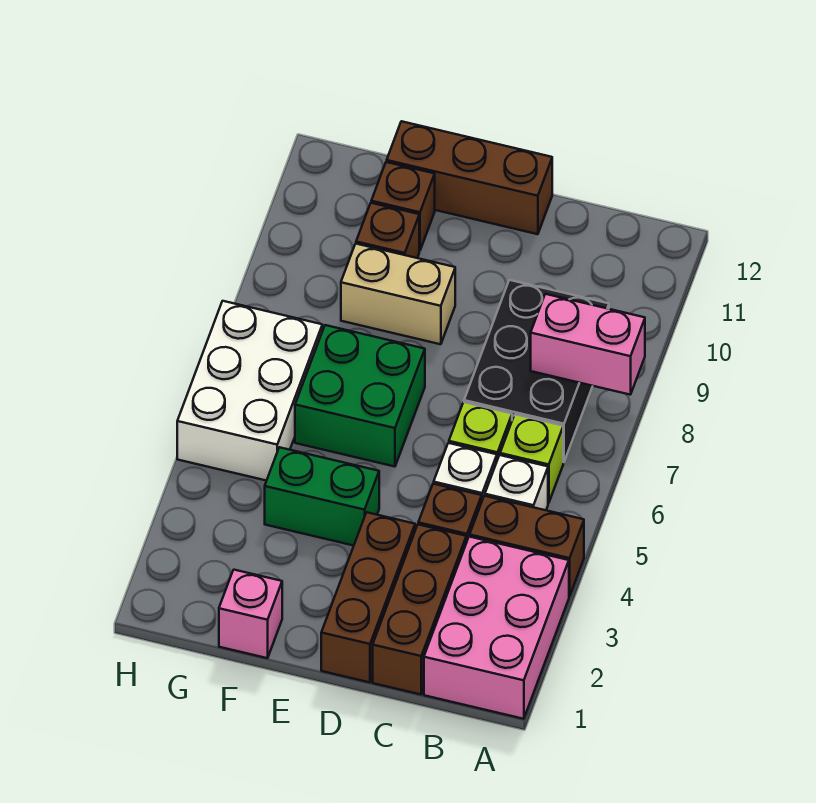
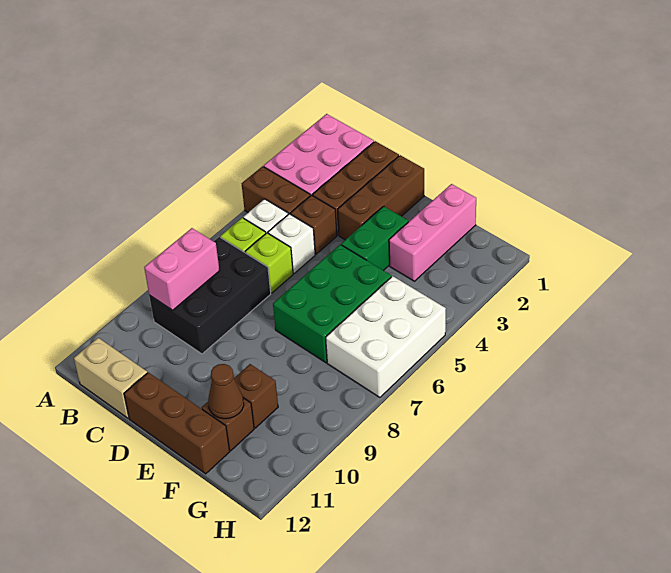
pink 1x2 brick [531,294,645,395] -> pink 1x2 brick turned to [144,228,219,310]
green 1x2 brick [265,447,379,546] -> green 1x2 brick turned to [341,206,408,271]
green 2x2 brick [295,325,425,467] -> green 2x3 brick [273,245,391,363]
tan 1x2 brick [341,244,455,344] -> tan 1x2 brick moved to [74,338,147,418]
pink 1x1 brick [219,570,282,658] -> pink 1x3 brick [389,184,476,281]
none -> brown 1x1 cone [208,364,244,419]

